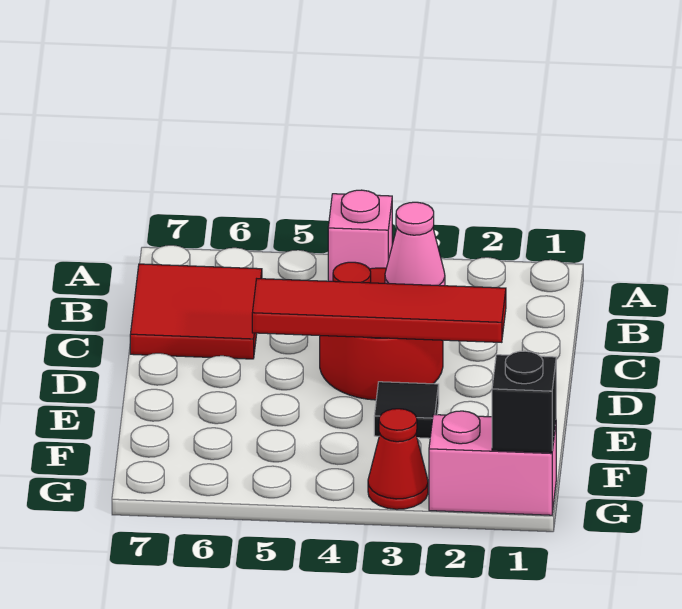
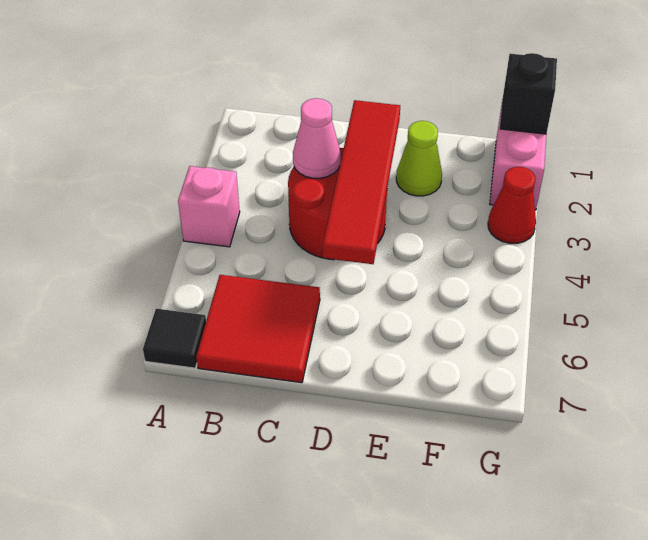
none -> lime 1x1 cone [396,121,442,196]
black 1x1 tile [374,382,439,438] -> black 1x1 tile moved to [143,309,206,368]

